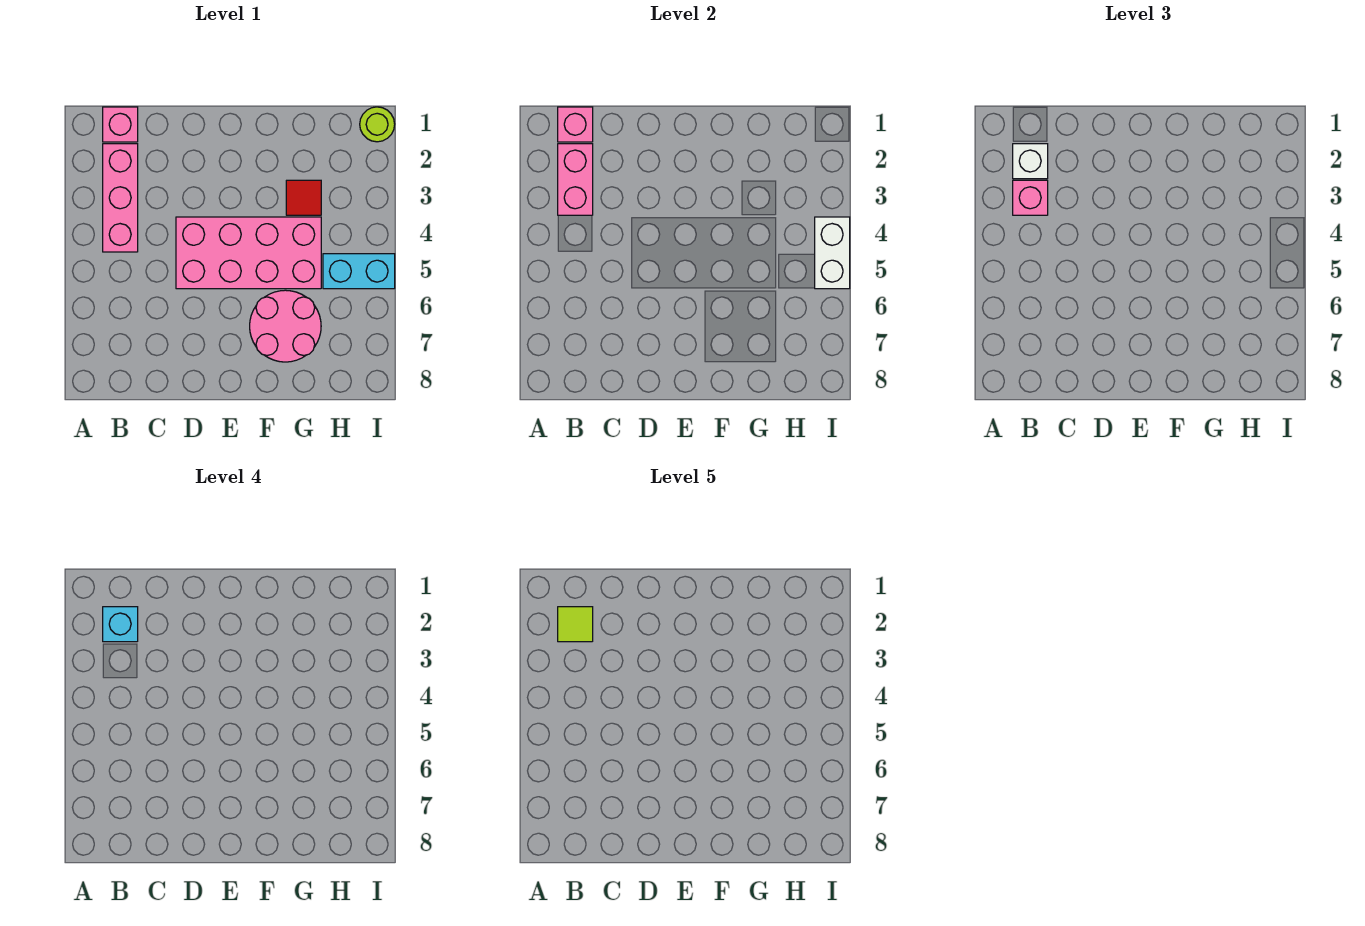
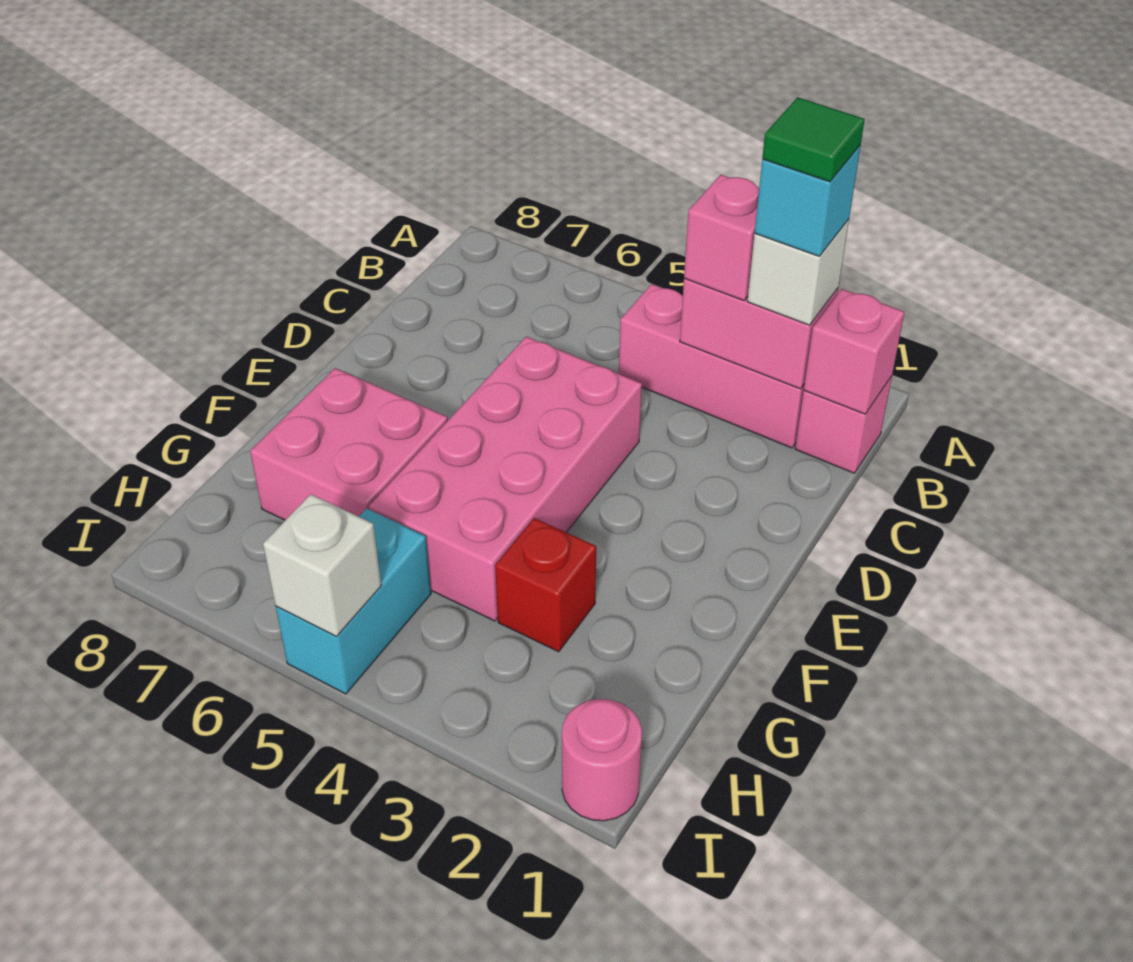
lime 1x1 tile [558,607,593,642] -> green 1x1 tile [762,97,865,182]
pink 2x2 round brick [250,290,321,362] -> pink 2x2 brick [250,368,448,520]
red 1x1 tile [286,180,321,215] -> red 1x1 brick [495,518,596,652]
lime 1x1 round brick [360,107,395,142] -> pink 1x1 round brick [562,699,642,821]
white 1x2 brick [815,217,850,289] -> white 1x1 brick [263,494,381,636]

